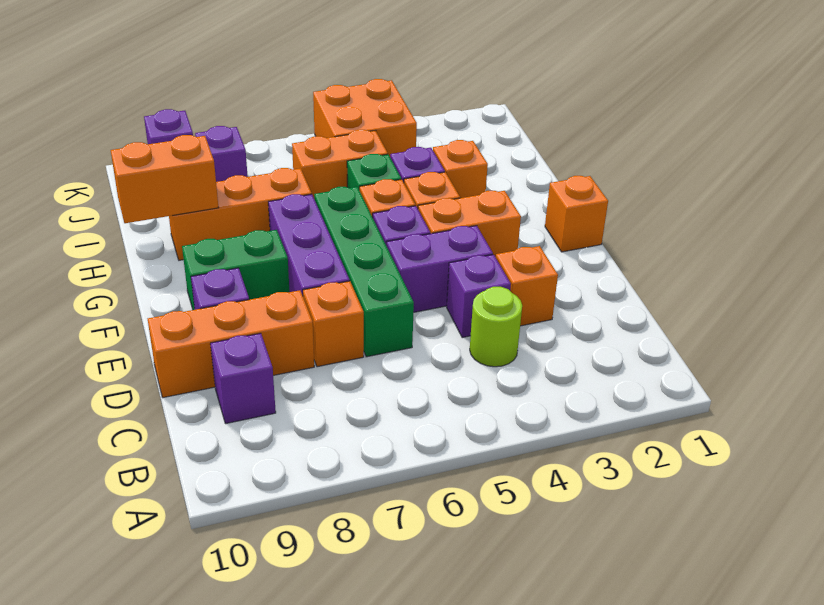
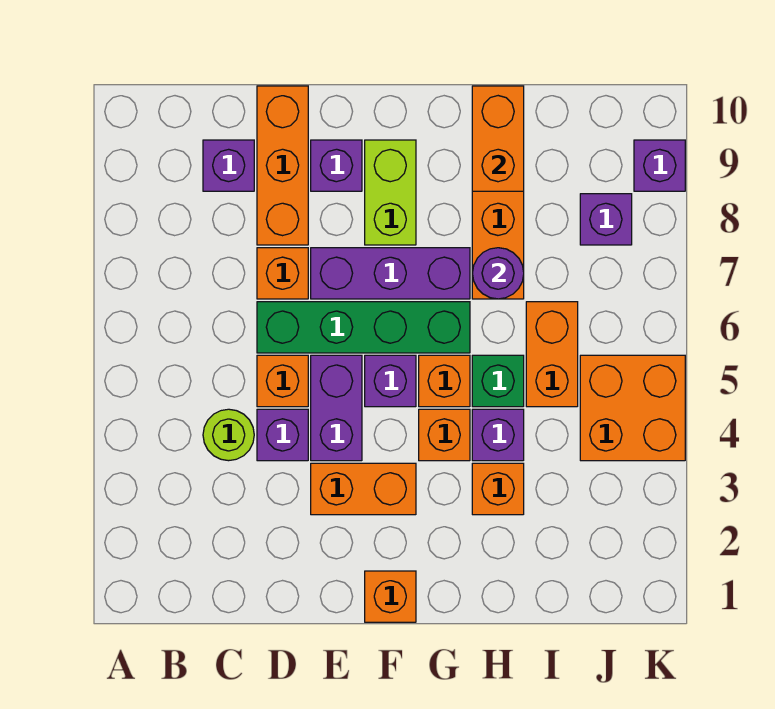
orange 1x1 brick [496,246,558,326] -> orange 1x1 brick moved to [257,355,308,407]
orange 1x2 brick [418,191,521,257] -> orange 1x2 brick turned to [311,463,416,515]
green 1x2 brick [182,230,290,310] -> lime 1x2 brick [365,140,416,245]
none -> purple 1x1 round brick [472,248,524,299]

